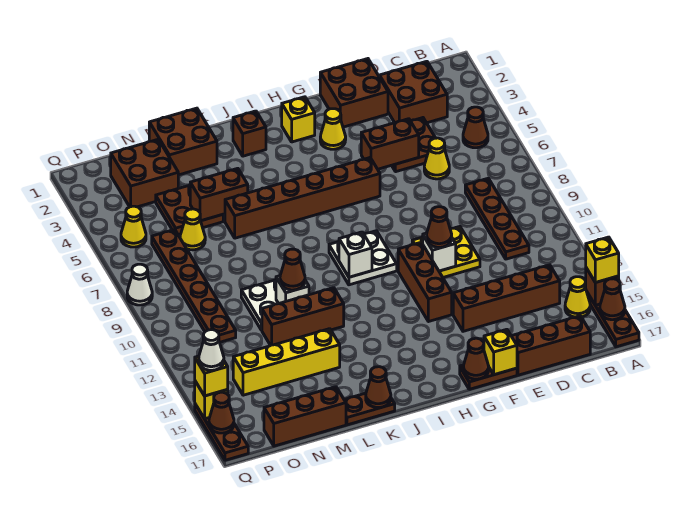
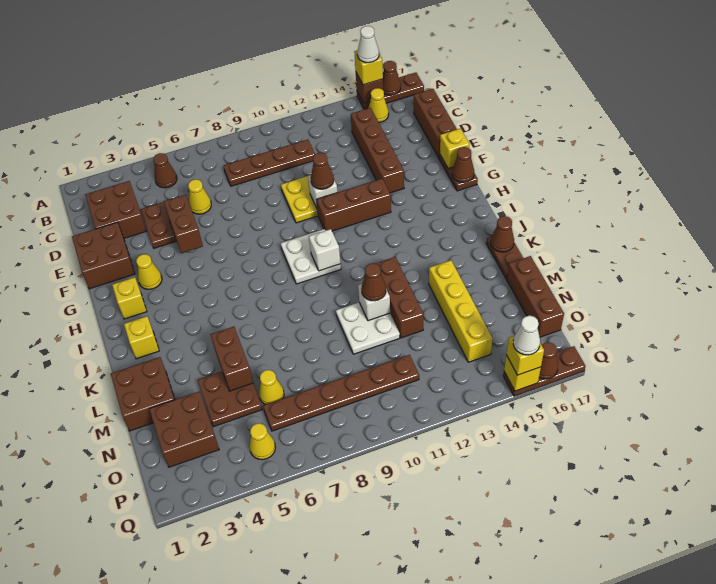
brown 1x6 brick [225,158,380,238] -> none
brown 1x1 brick [233,111,266,156] -> yellow 1x1 brick [124,316,159,359]
white 1x1 cone [127,264,152,305] -> white 1x1 cone moved to [357,26,379,63]

